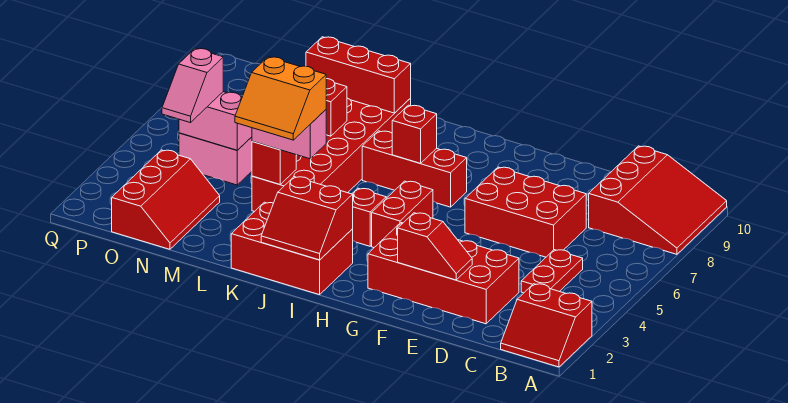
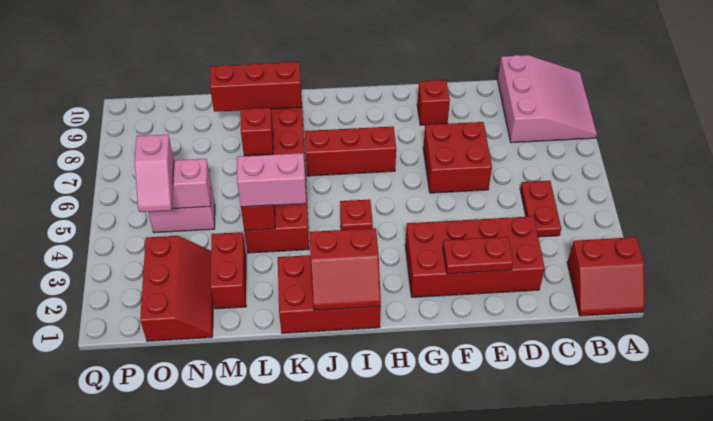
red 3x3 slope [589,146,727,254] -> pink 3x3 slope [498,55,597,143]
red 2x3 brick [465,167,586,257] -> red 2x2 brick [423,122,492,193]
red 1x2 slope [398,213,472,280] -> red 1x2 plate [443,237,513,274]
red 1x2 brick [372,181,433,248] -> red 1x2 brick moved to [210,232,246,309]
red 1x1 brick [392,105,437,163] -> red 1x1 brick moved to [417,80,450,125]
orange 2x2 slope [235,57,326,140] -> none

